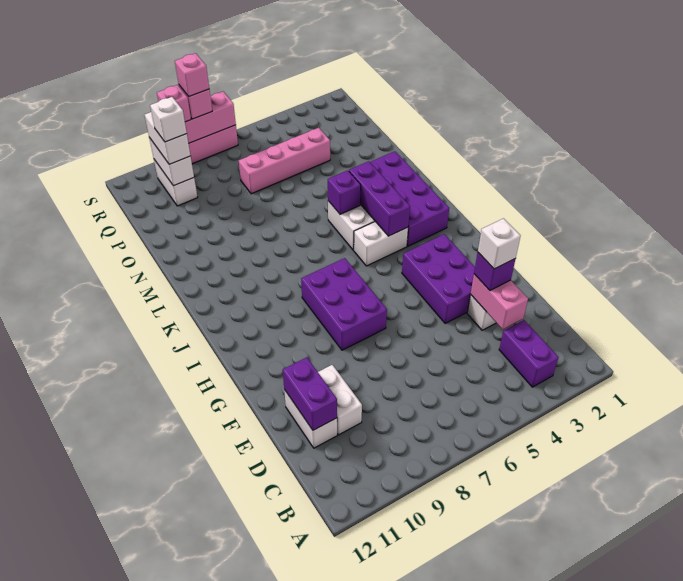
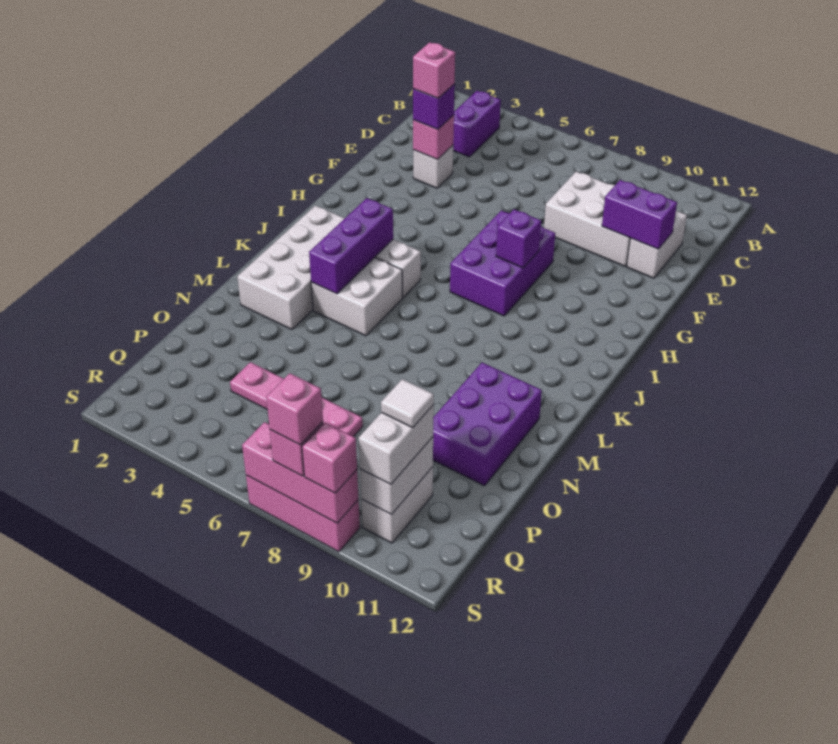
pink 1x2 brick [471,274,528,329] -> pink 1x1 brick [413,115,454,159]
white 1x2 brick [318,365,362,435] -> white 2x3 brick [544,171,631,266]
purple 1x2 brick [283,357,337,430] -> purple 1x2 brick turned to [602,180,677,249]
white 1x1 brick [478,218,520,269] -> pink 1x1 brick [413,42,455,98]
purple 2x3 brick [402,234,475,323] -> purple 2x3 brick moved to [433,363,542,486]
purple 2x4 brick [370,151,449,246] -> white 2x4 brick [237,206,345,329]
purple 1x1 brick [328,170,361,214] -> purple 1x1 brick moved to [496,209,541,268]
pink 1x4 brick [239,128,330,194] -> pink 1x4 plate [230,362,363,437]
white 1x1 brick [150,97,187,142] -> white 1x1 tile [381,379,434,428]

